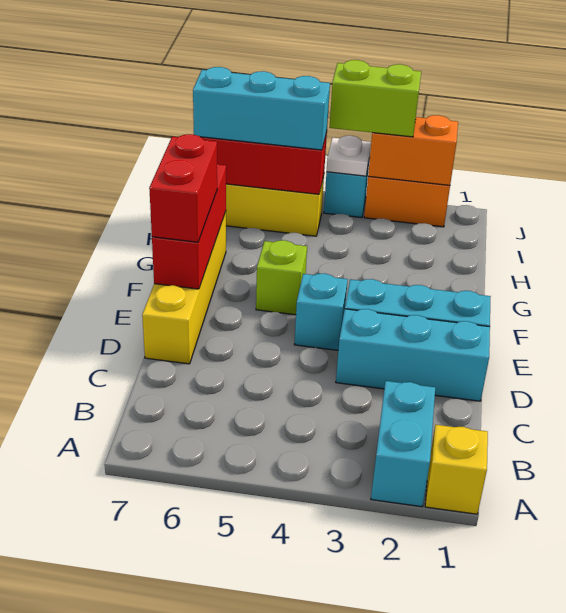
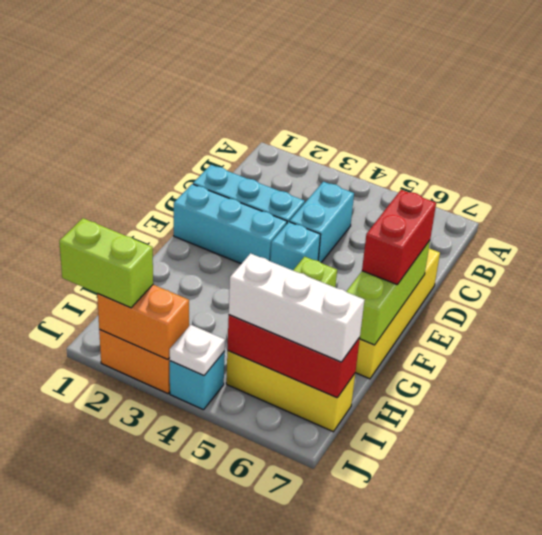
yellow 1x1 brick [425,425,488,514] -> none
cyan 1x2 brick [371,381,435,507] -> cyan 1x2 brick moved to [290,182,354,262]
red 1x3 brick [152,164,226,289] -> lime 1x3 brick [346,241,430,345]
cyan 1x3 brick [193,67,330,150] -> white 1x3 brick [229,253,365,362]
lime 1x2 brick [329,60,421,137] -> lime 1x2 brick moved to [59,218,153,308]

